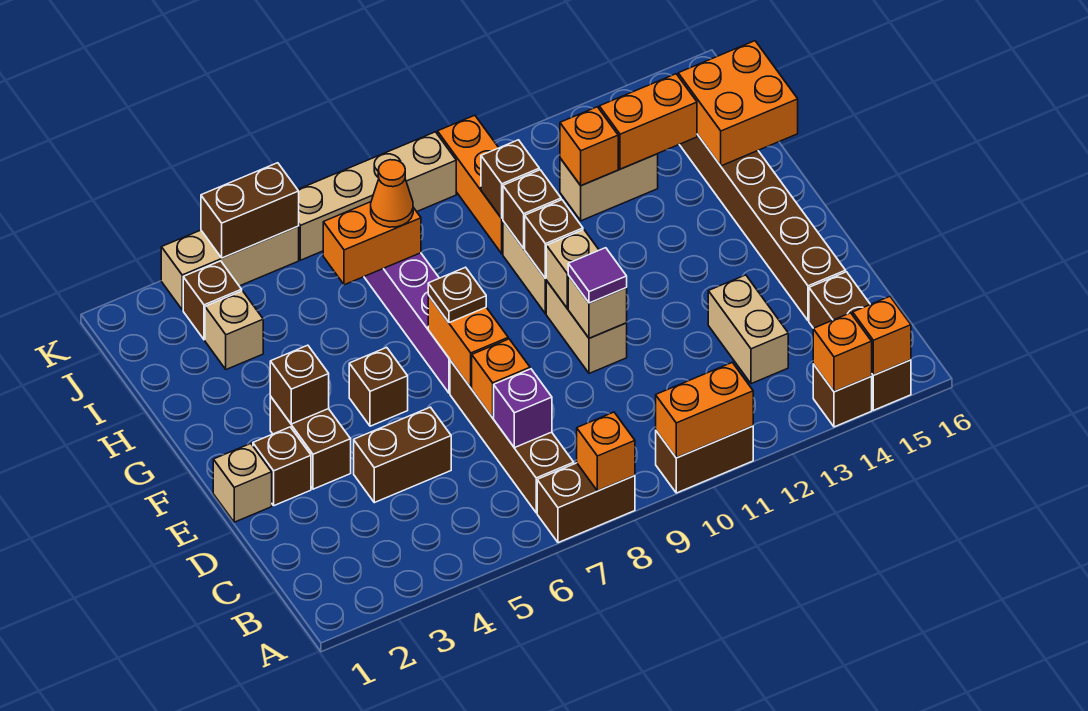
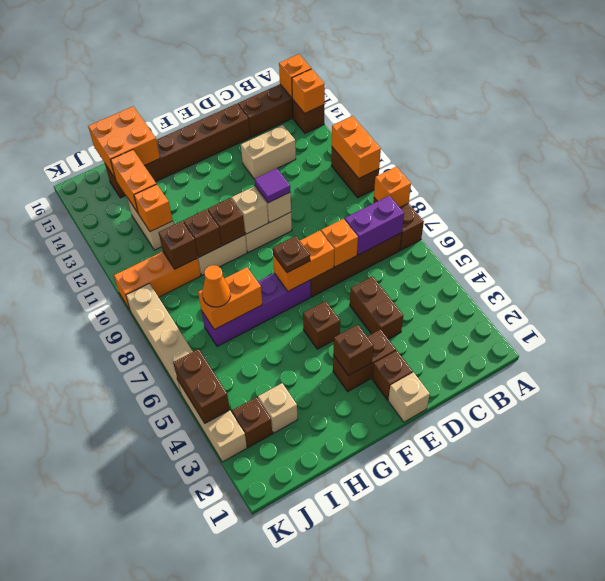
purple 1x1 brick [494,369,552,448] -> purple 1x2 brick [345,195,404,255]
orange 1x2 brick [323,202,421,285] -> orange 1x2 brick turned to [198,267,262,330]

